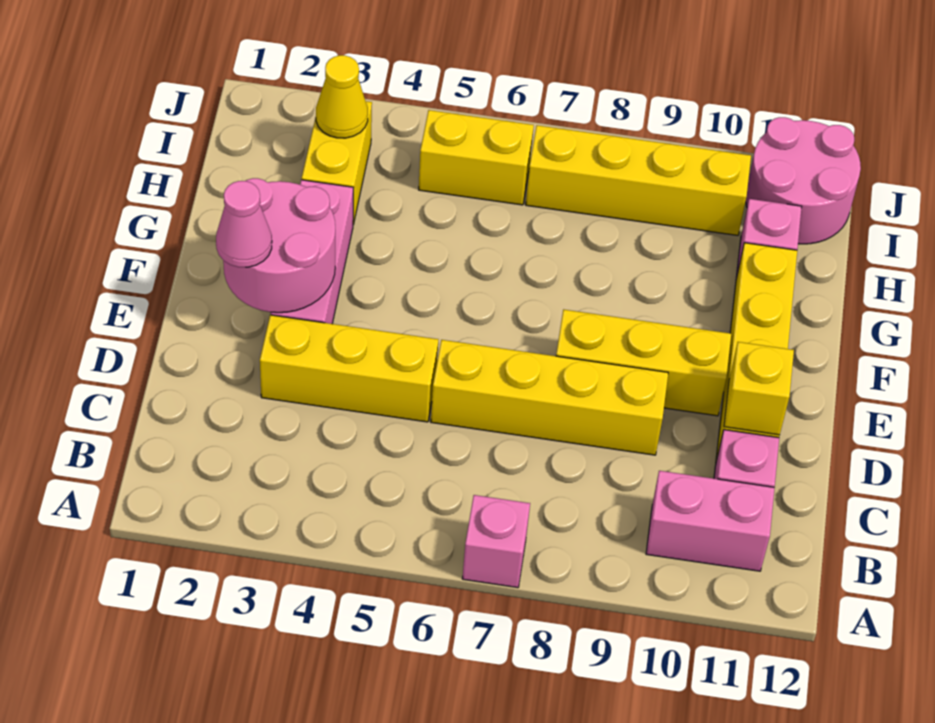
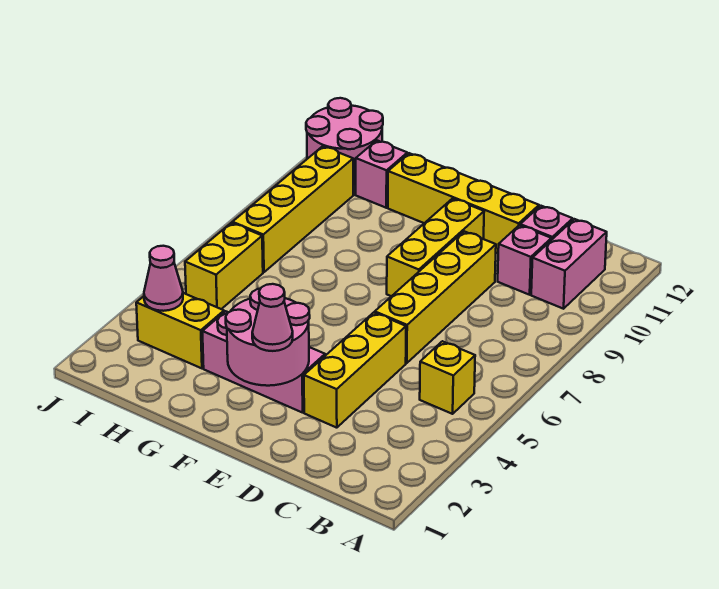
pink 1x1 brick [462,495,530,588] -> pink 1x1 brick moved to [498,225,551,295]
yellow 1x1 brick [724,342,794,435] -> yellow 1x1 brick moved to [420,341,475,414]
yellow 1x1 cone [316,55,368,138] -> pink 1x1 cone [144,246,183,311]

